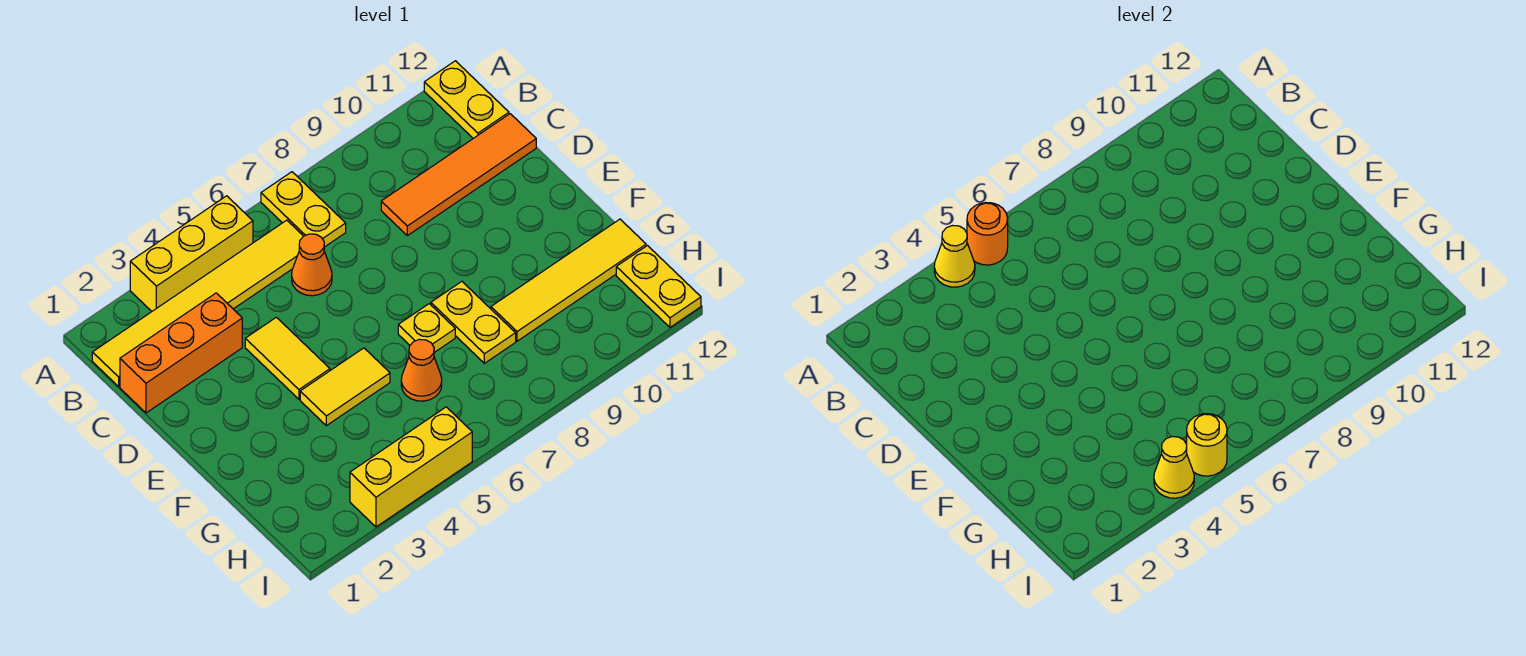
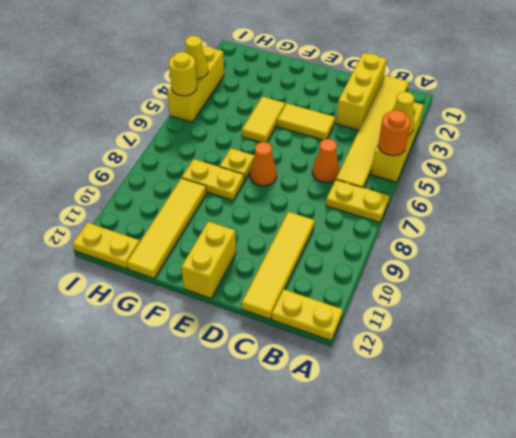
orange 1x3 brick [120,293,242,413] -> yellow 1x3 brick [336,53,387,130]
orange 1x4 tile [381,114,536,236] -> yellow 1x4 tile [242,212,315,319]
none -> yellow 1x2 brick [181,222,236,298]
orange 1x1 cone [401,339,442,401] -> orange 1x1 cone moved to [250,142,277,186]

